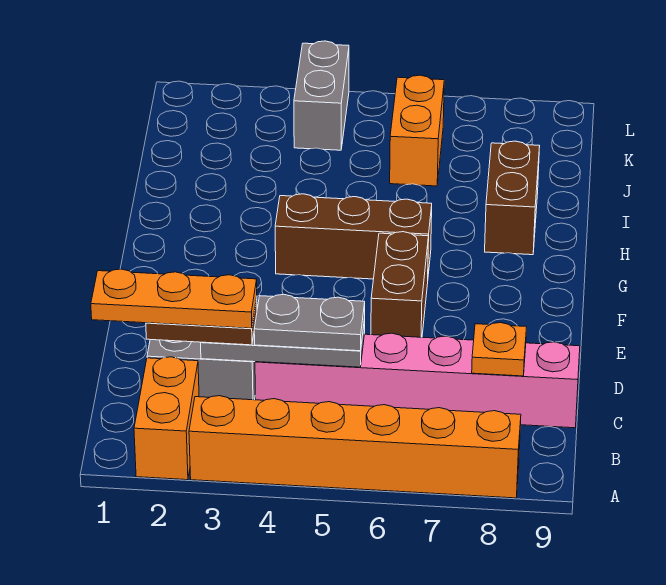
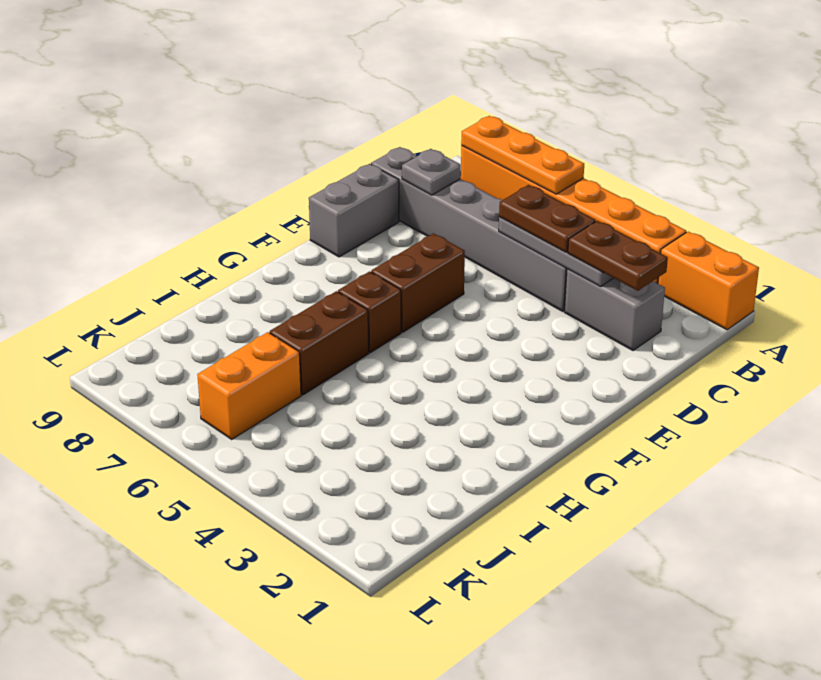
orange 1x2 brick [134,357,199,480] -> orange 1x2 brick turned to [658,232,759,330]
orange 1x3 plate [91,269,257,328] -> orange 1x3 plate moved to [461,116,584,194]
pink 1x6 brick [255,333,580,428] -> grey 1x6 brick [371,147,567,311]
grey 1x2 plate [254,294,365,351] -> brown 1x2 plate [499,185,596,252]
orange 1x1 plate [472,323,526,376] -> grey 1x1 plate [402,149,461,195]
brown 1x3 brick [275,194,432,279] -> brown 1x1 brick [338,271,401,353]
brown 1x2 brick [485,141,540,255] -> brown 1x2 brick moved to [270,291,369,395]
grey 1x2 brick [294,41,349,150] -> grey 1x2 brick moved to [309,164,399,257]

